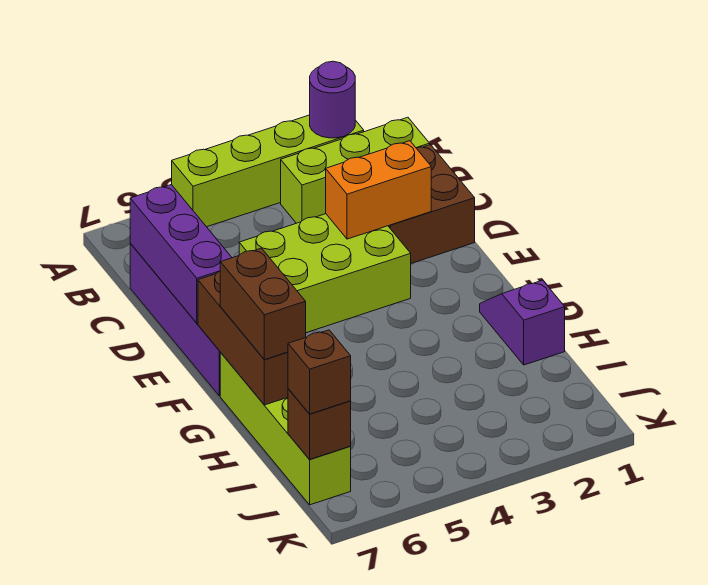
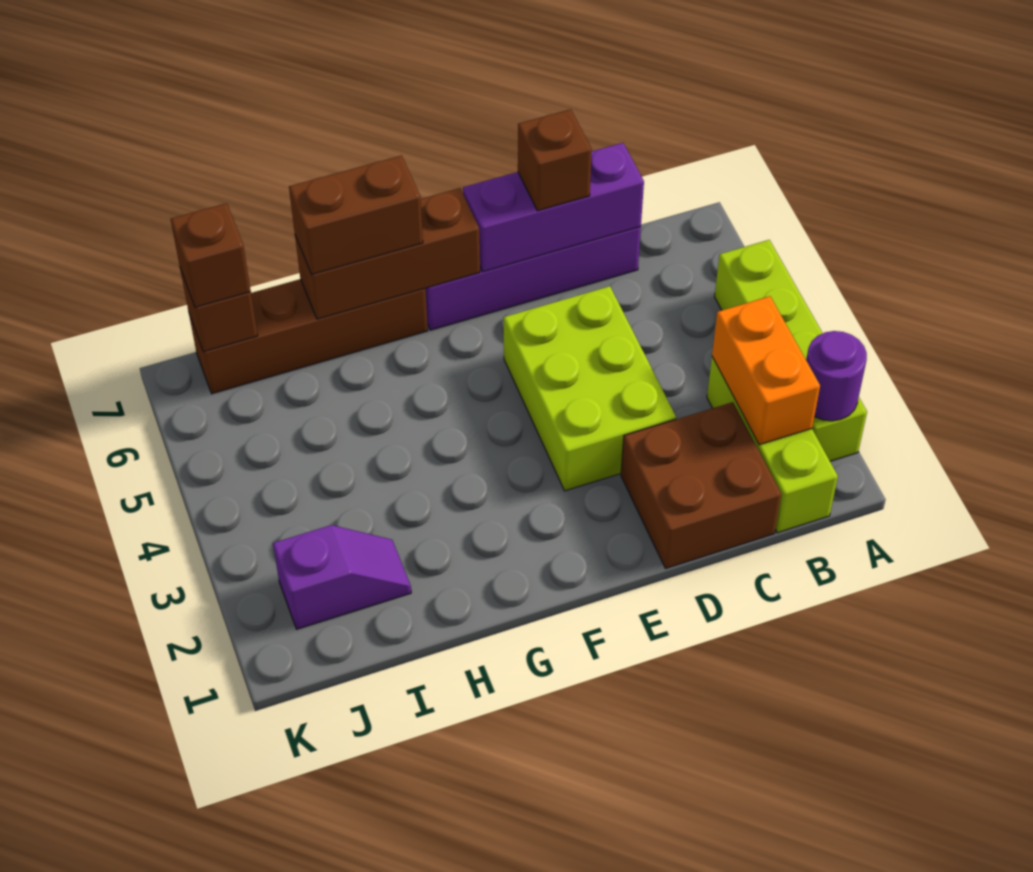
orange 1x2 brick [326,141,431,239] -> orange 1x2 brick moved to [712,296,820,445]
none -> brown 1x1 brick [518,109,592,211]
purple 1x2 slope [480,280,565,365] -> purple 1x2 slope moved to [273,525,411,629]
lime 1x4 brick [220,353,351,505] -> brown 1x4 brick [189,279,428,394]

